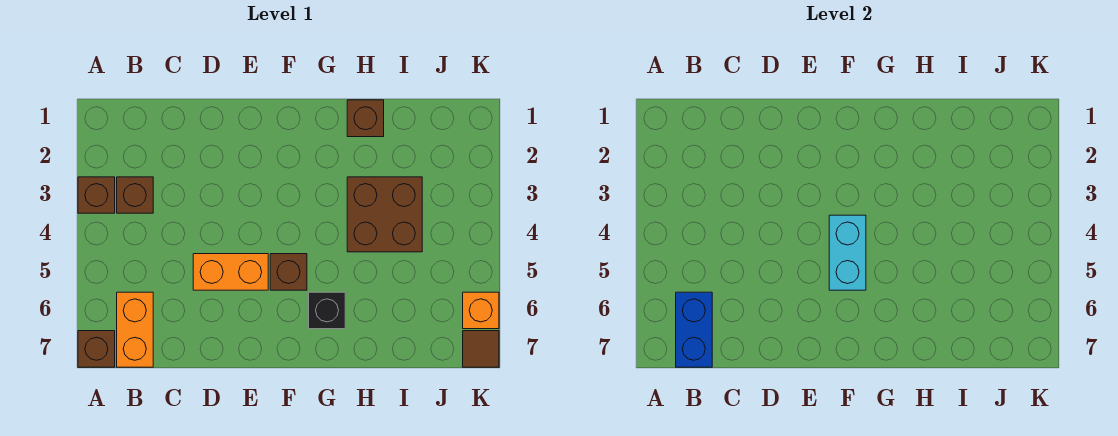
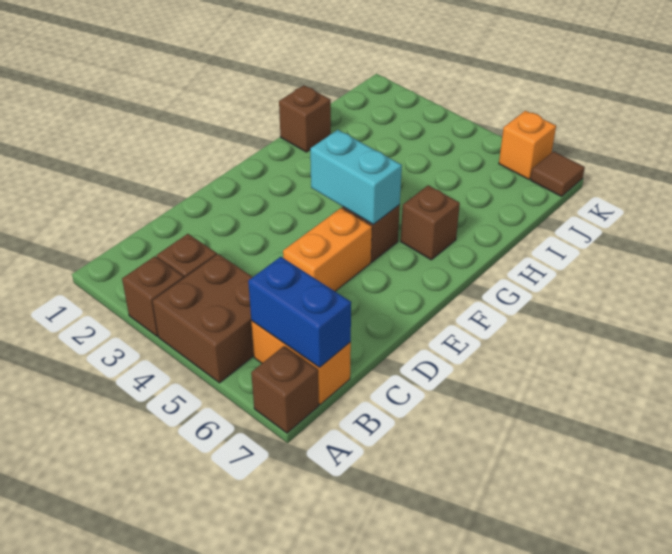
black 1x1 brick [309,292,345,329] -> brown 1x1 brick [401,185,460,260]
brown 2x2 brick [347,177,422,252] -> brown 2x2 brick moved to [153,254,254,383]

